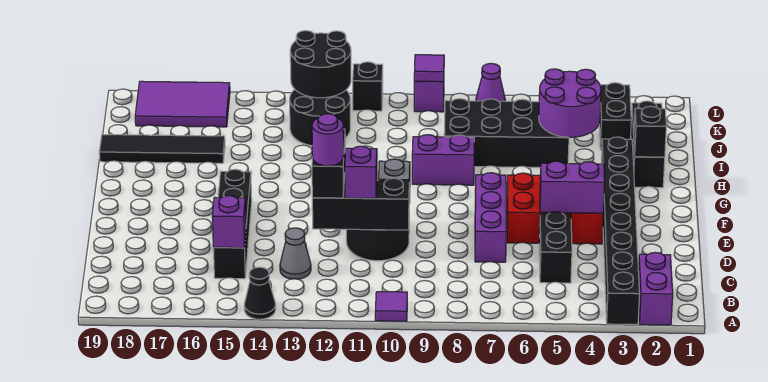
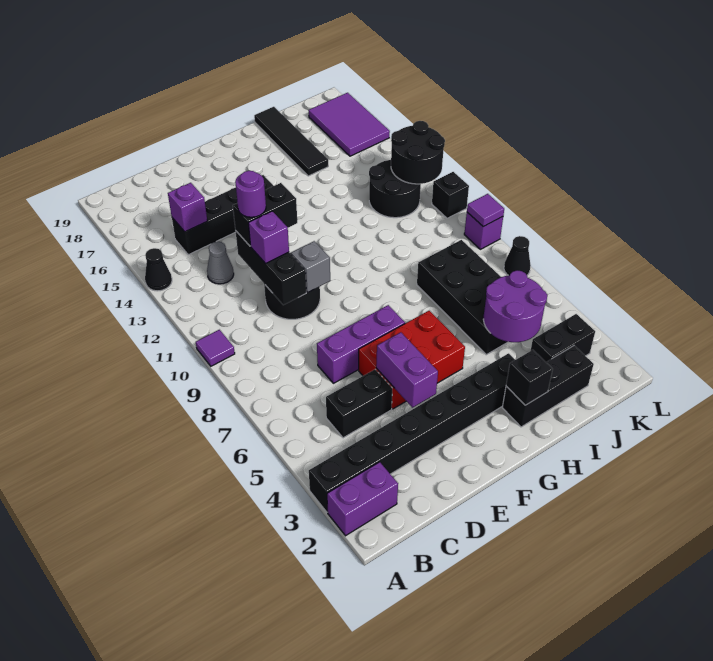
red 2x3 brick [507,173,603,244] -> red 2x3 brick turned to [359,311,465,409]
purple 1x2 brick [412,135,474,185] -> none
purple 1x1 cone [476,63,505,101] -> black 1x1 cone [504,236,531,275]

